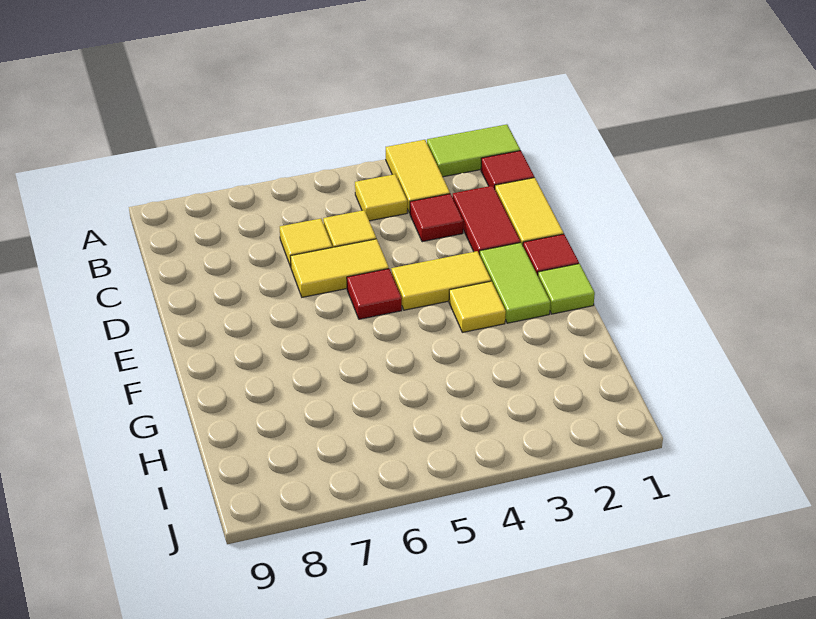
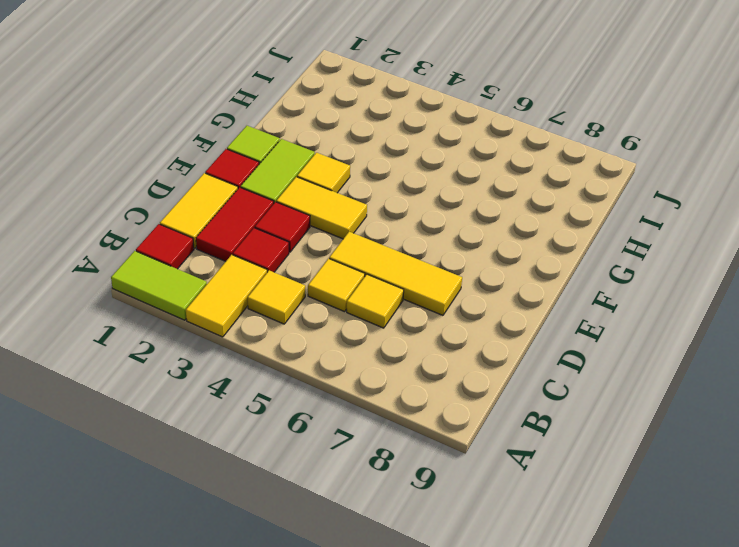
yellow 1x2 tile [290,239,389,297] -> yellow 1x3 tile [329,232,462,315]
red 1x1 tile [347,269,402,319] -> red 1x1 tile moved to [255,202,310,252]

